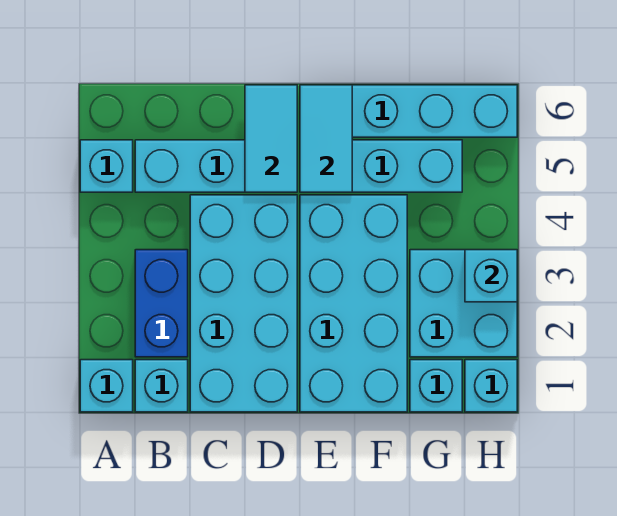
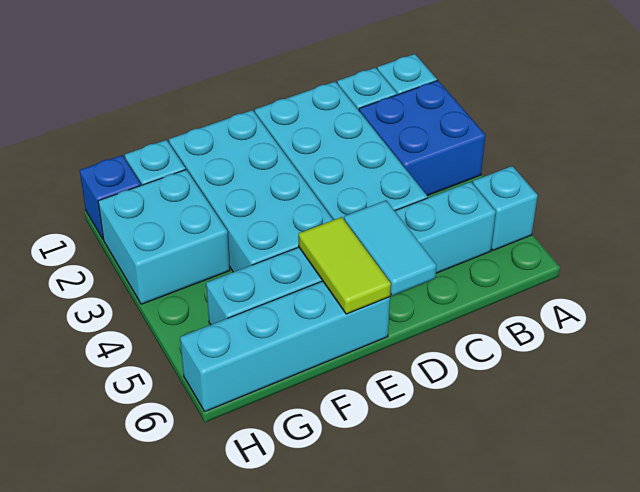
blue 1x2 brick [135,250,188,357] -> blue 2x2 brick [359,81,485,196]
cyan 1x2 tile [300,85,352,192] -> lime 1x2 tile [299,217,391,314]
cyan 1x1 brick [465,360,517,412] -> blue 1x1 brick [80,155,141,239]
cyan 1x1 brick [465,250,517,302] -> none

